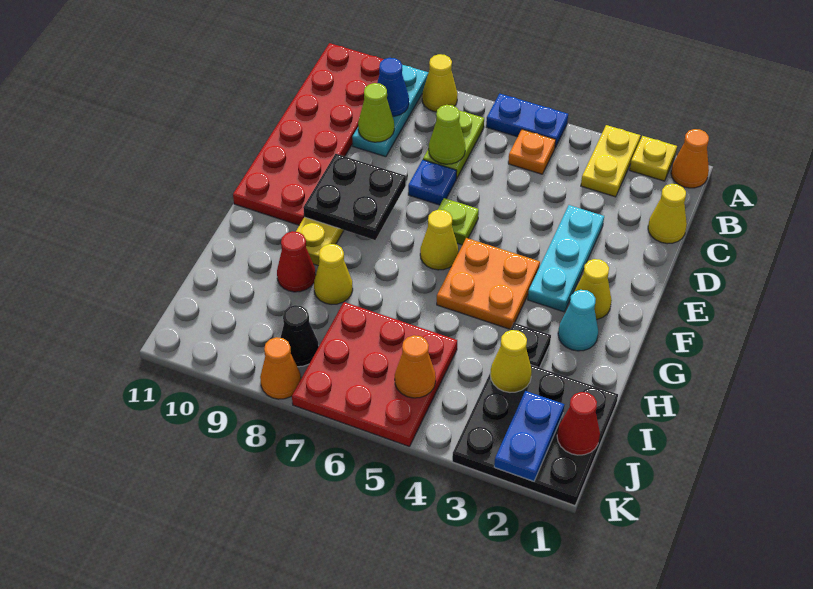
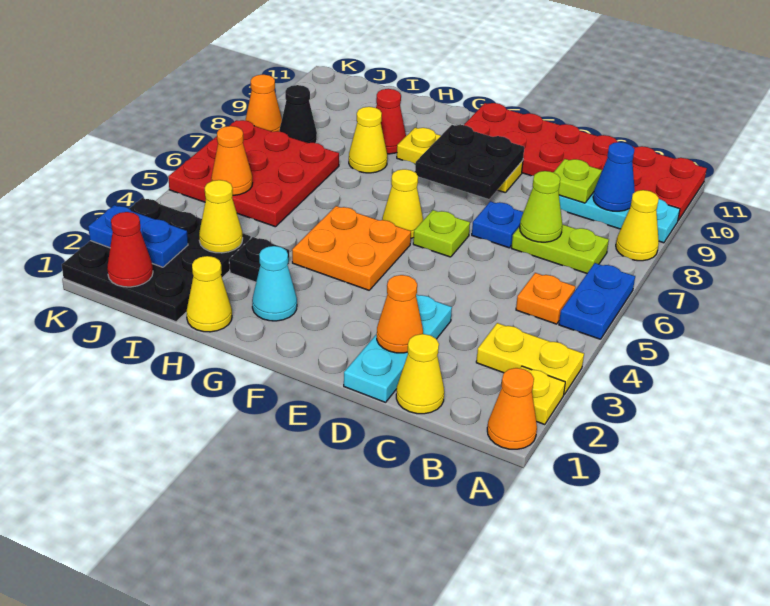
lime 1x1 cone [358,83,394,142] -> lime 1x1 plate [554,159,602,203]
none -> orange 1x1 cone [377,275,423,353]
cyan 1x3 plate [528,205,604,312] -> cyan 1x3 plate turned to [344,294,452,402]
yellow 1x1 cone [575,259,612,320] -> yellow 1x1 cone moved to [186,256,232,332]

